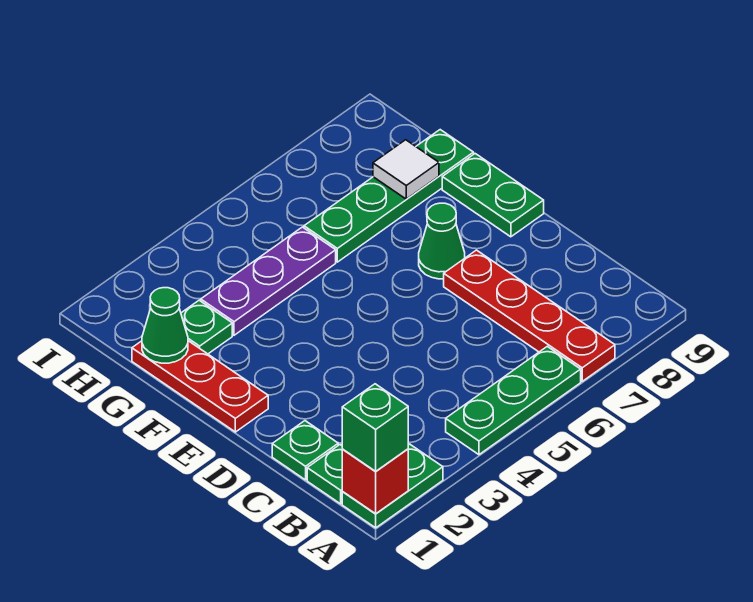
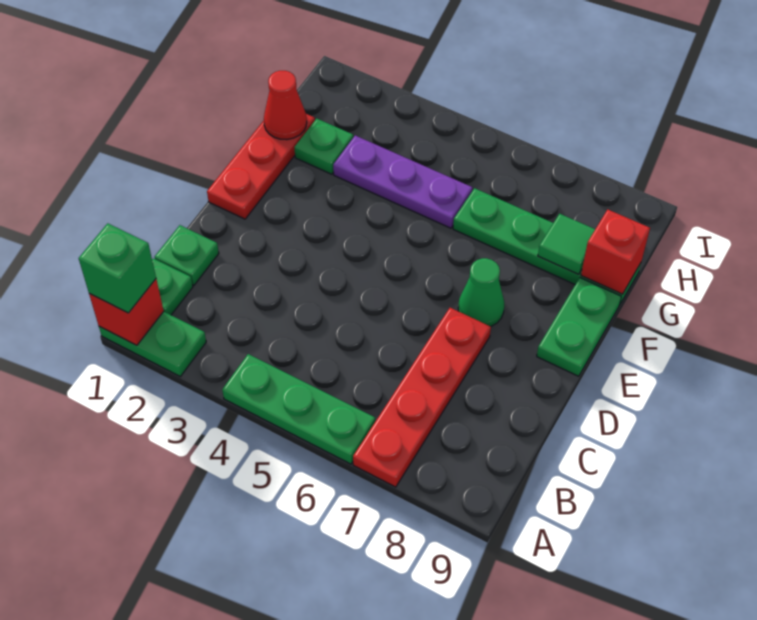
green 1x1 cone [142,288,188,363] -> red 1x1 cone [264,71,307,140]
white 1x1 tile [373,140,439,199] -> green 1x1 tile [538,214,595,274]
none -> red 1x1 brick [581,210,650,294]

